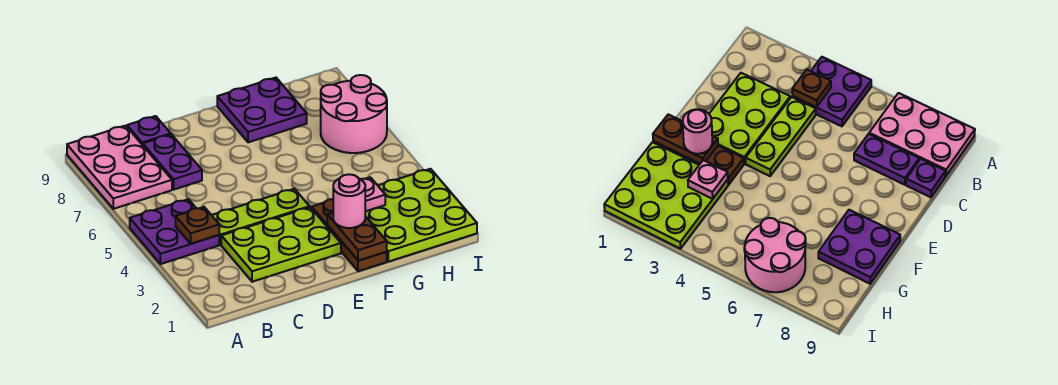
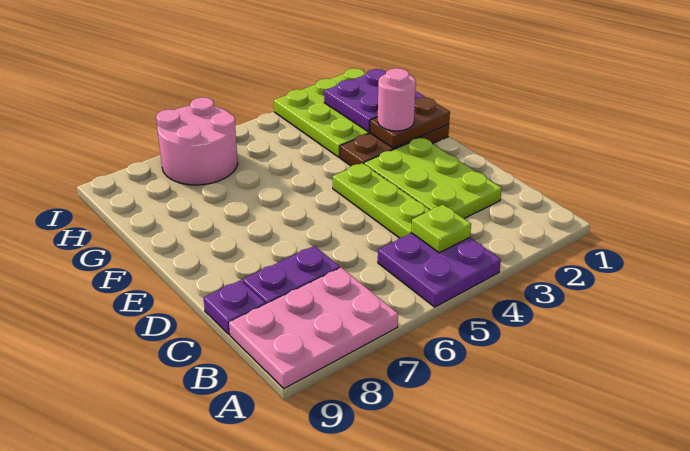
brown 1x1 plate [176,207,219,244] -> lime 1x1 plate [412,205,471,253]
purple 2x2 plate [217,78,307,142] -> purple 2x2 plate moved to [324,69,425,132]
pink 1x1 plate [361,177,385,211] -> none

